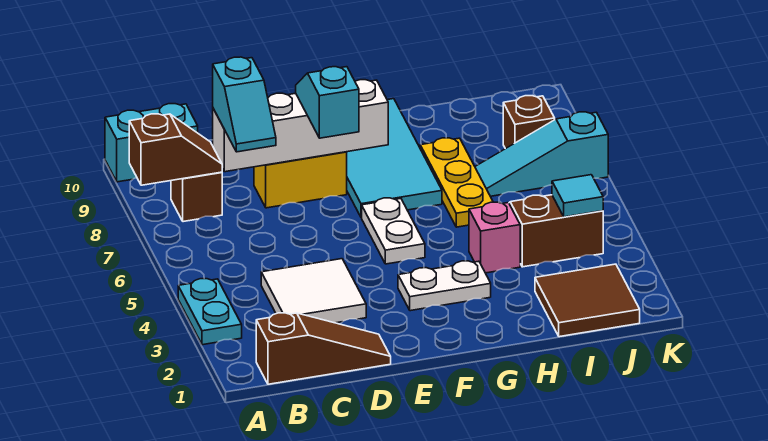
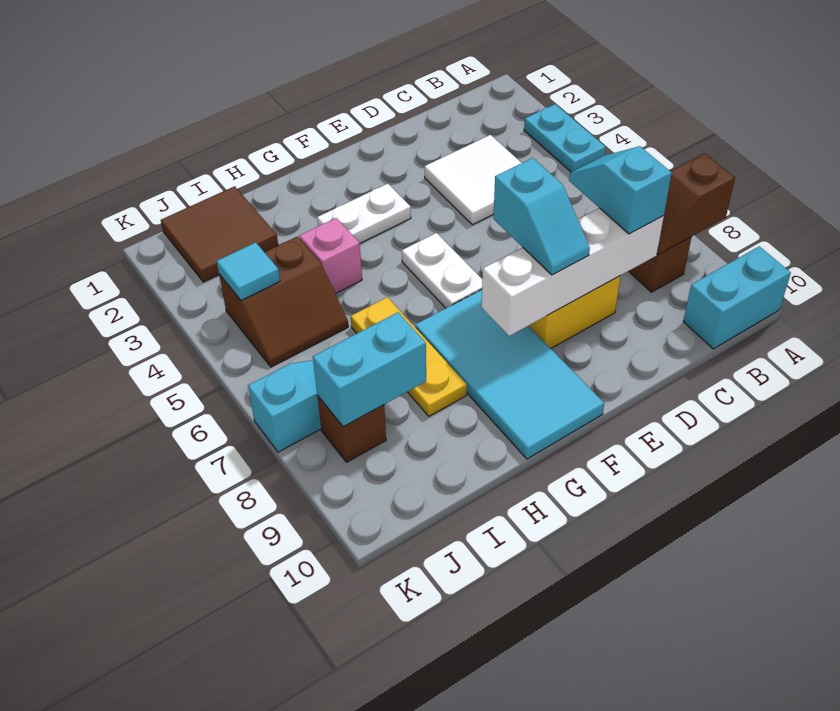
brown 1x3 slope [256,313,391,384] -> none
none -> cyan 1x2 brick [313,312,426,427]

